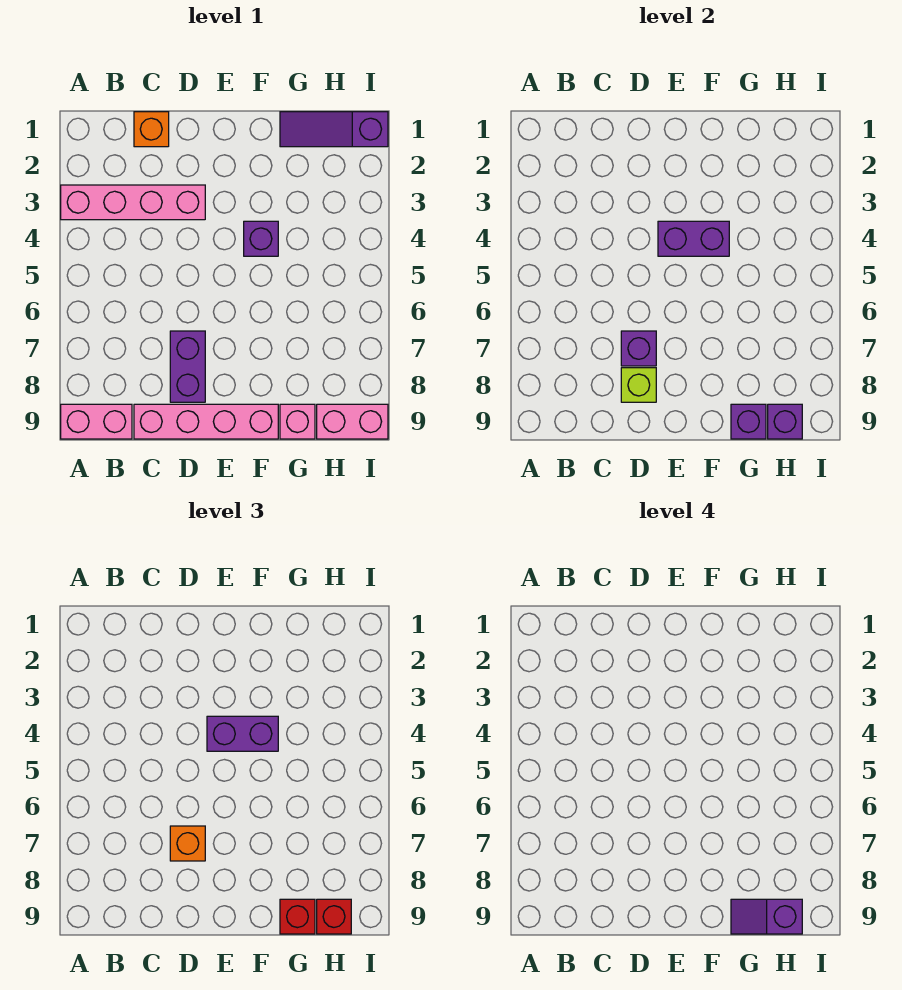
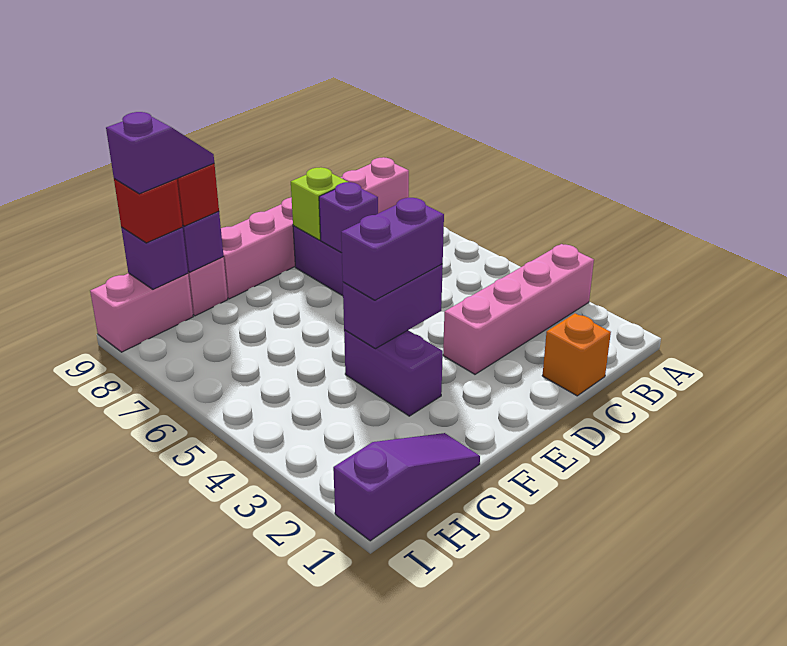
orange 1x1 brick [170,826,205,861] -> none
purple 1x1 brick [244,221,278,256] -> purple 1x2 brick [344,330,443,416]

